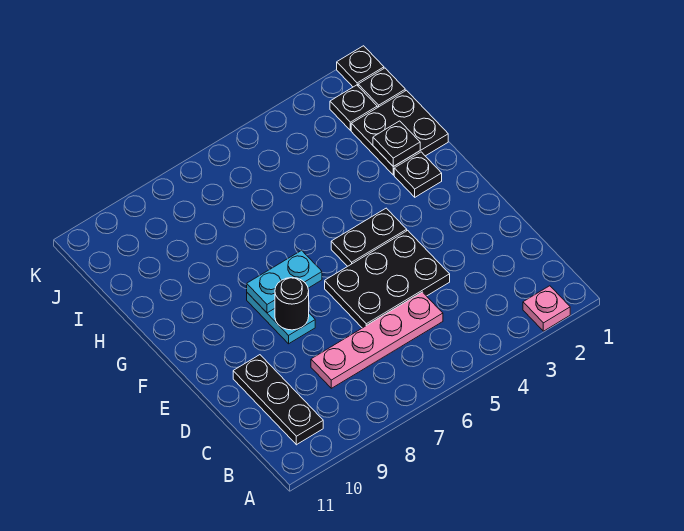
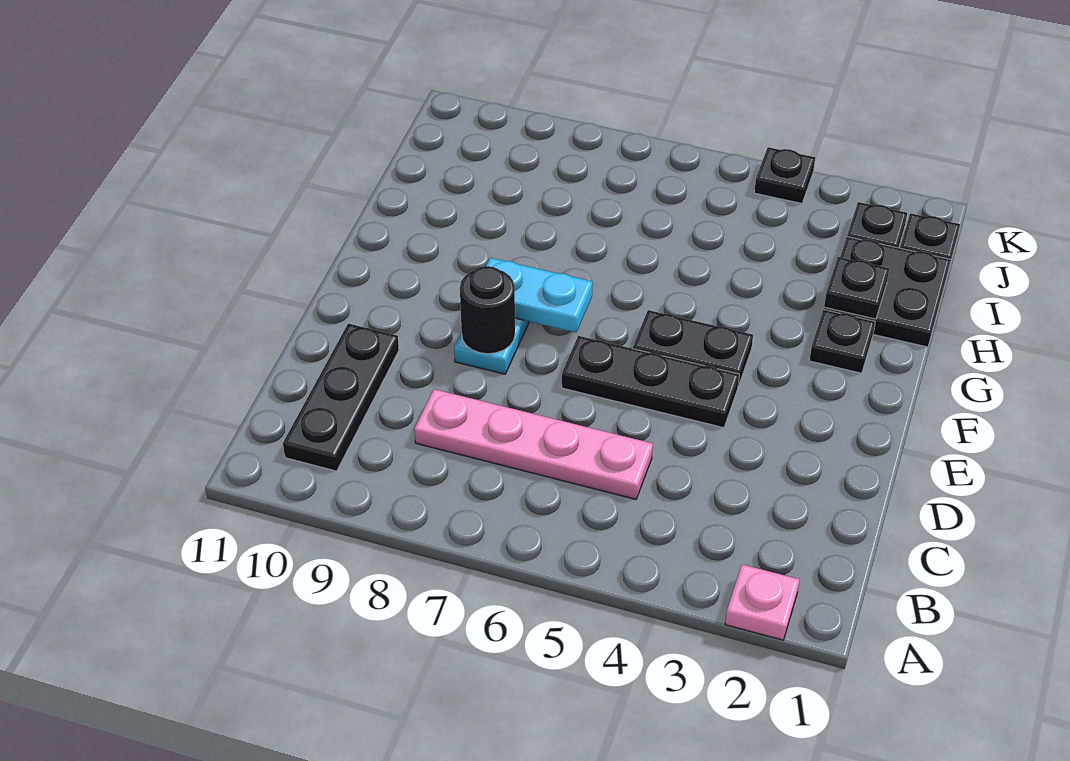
black 2x3 plate [325,230,450,328] -> black 1x3 plate [562,336,739,428]
black 1x1 plate [337,46,384,87] -> black 1x1 plate moved to [754,147,815,204]

